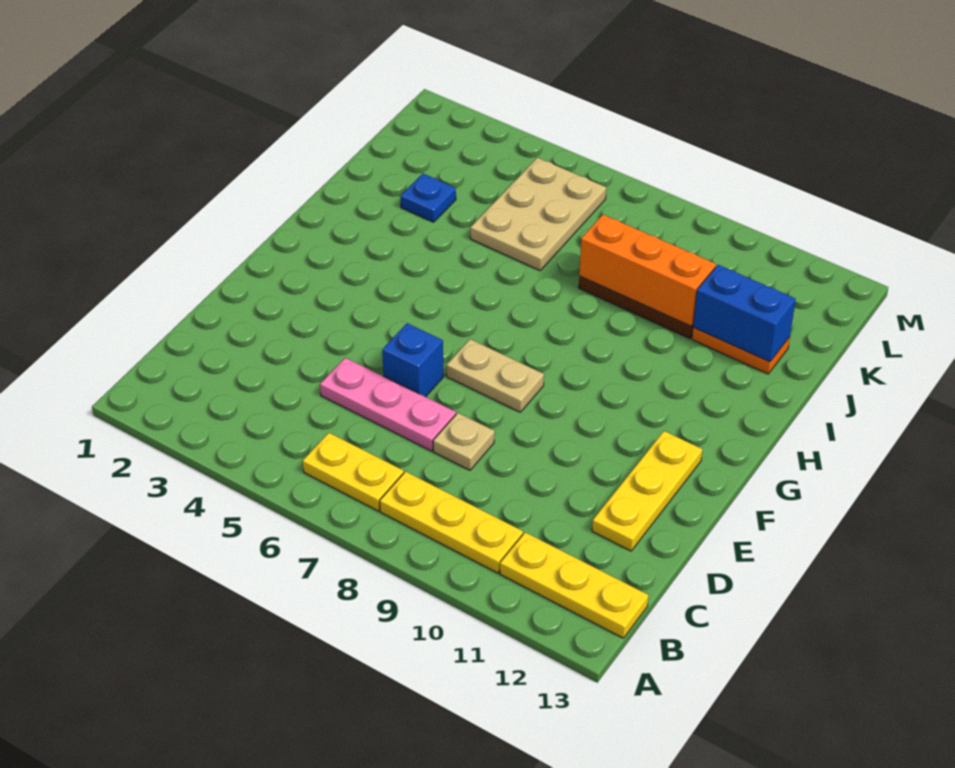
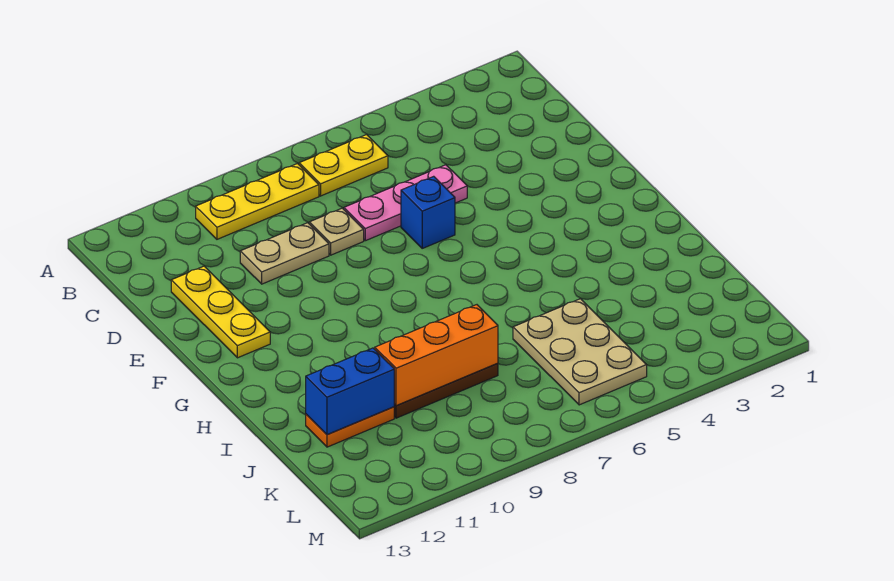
yellow 1x3 plate [500,532,649,638] -> none
tan 1x2 plate [446,339,544,412] -> tan 1x2 plate moved to [240,223,329,284]
blue 1x1 plate [400,174,456,222] -> none

